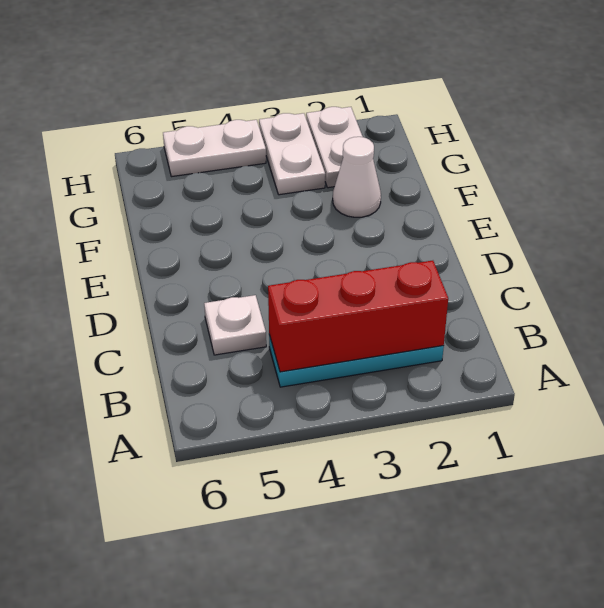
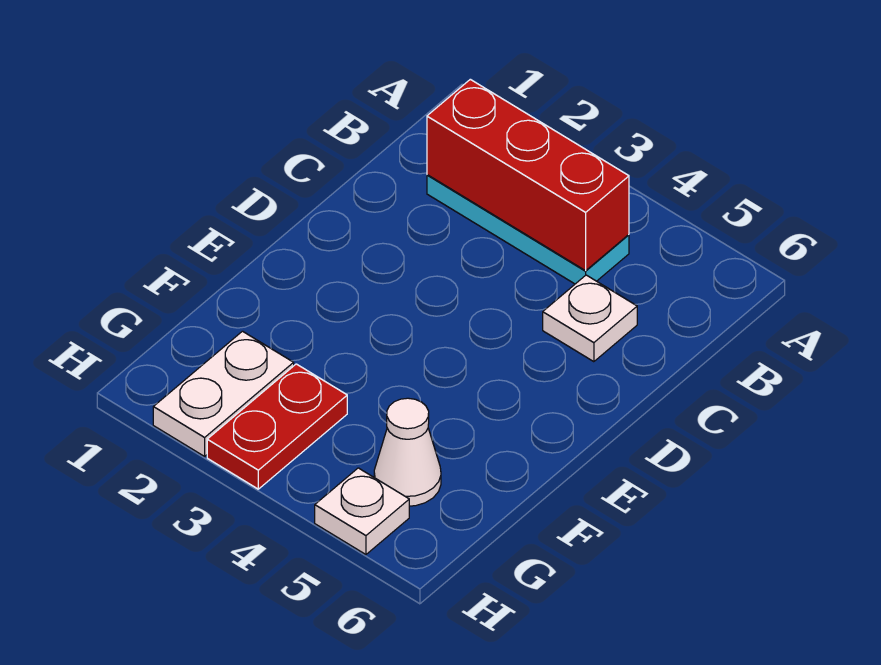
white 1x1 cone [333,137,381,217] -> white 1x1 cone moved to [374,398,441,506]
white 1x2 plate [259,113,325,195] -> red 1x2 plate [207,364,347,489]
white 1x2 plate [163,120,266,177] -> white 1x1 plate [315,468,409,554]

